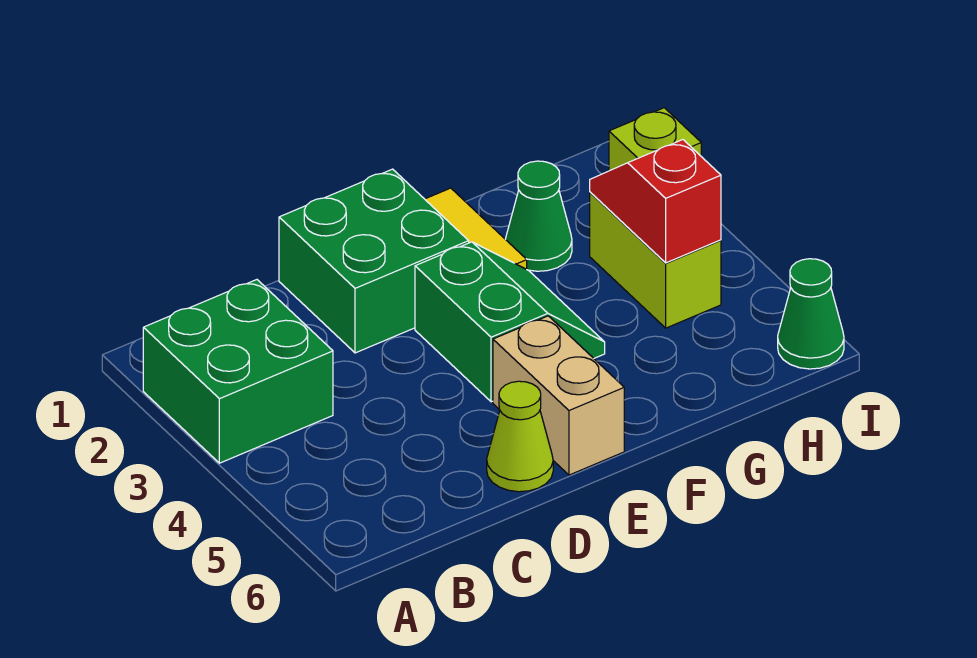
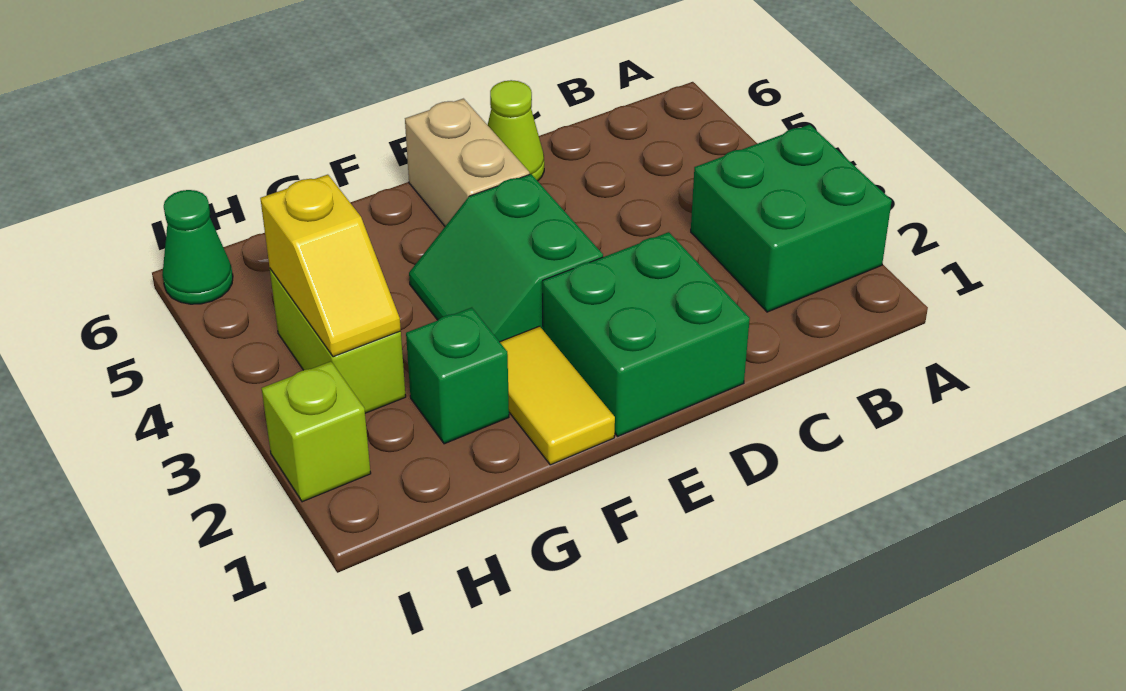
green 1x1 cone [506,161,572,271] -> green 1x1 brick [406,308,509,444]
red 1x2 slope [590,140,721,263] -> yellow 1x2 slope [260,175,401,357]

